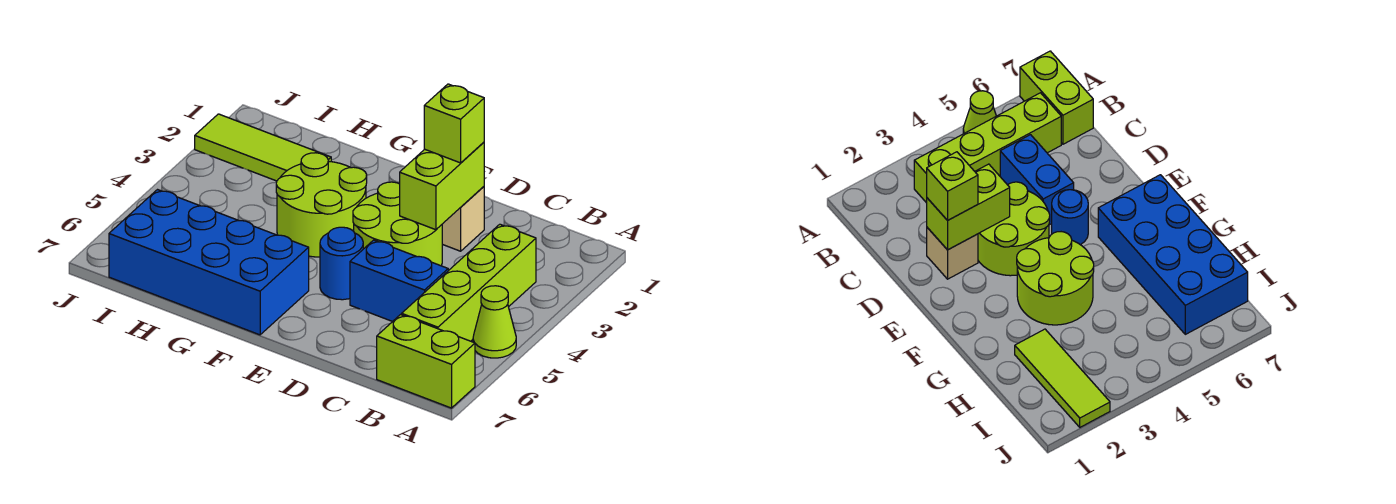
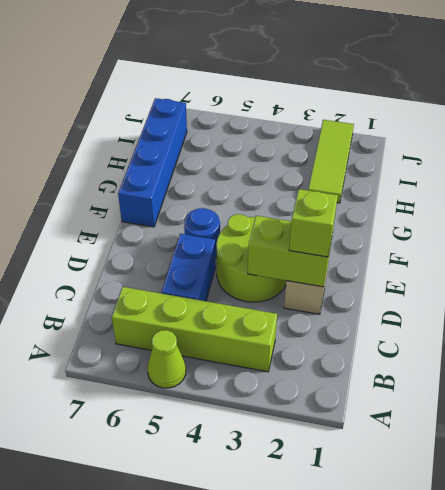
lime 1x2 brick [377,315,475,408] -> none
lime 2x2 round brick [276,153,367,257] -> none
blue 2x4 brick [109,190,309,335] -> blue 1x4 brick [118,98,187,227]

